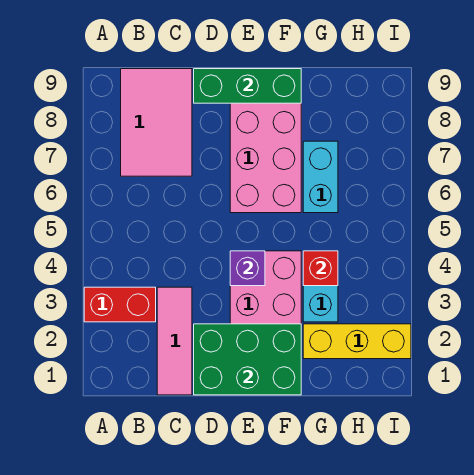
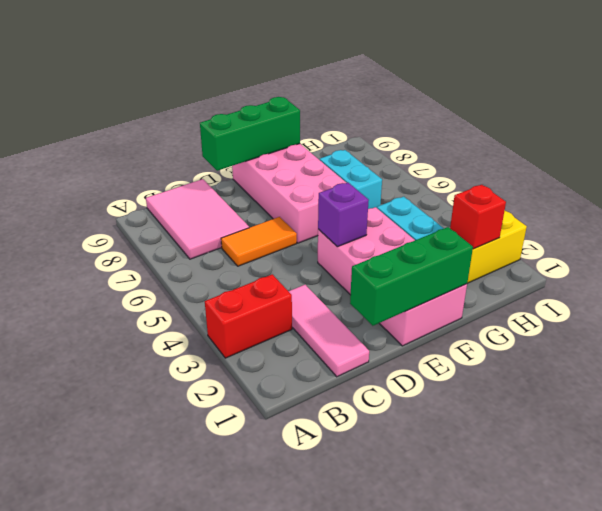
none -> orange 1x2 tile [221,217,297,266]
green 2x3 brick [194,324,301,395] -> green 1x3 brick [350,227,473,326]
red 1x1 brick [303,251,338,286] -> red 1x1 brick moved to [450,185,506,249]

